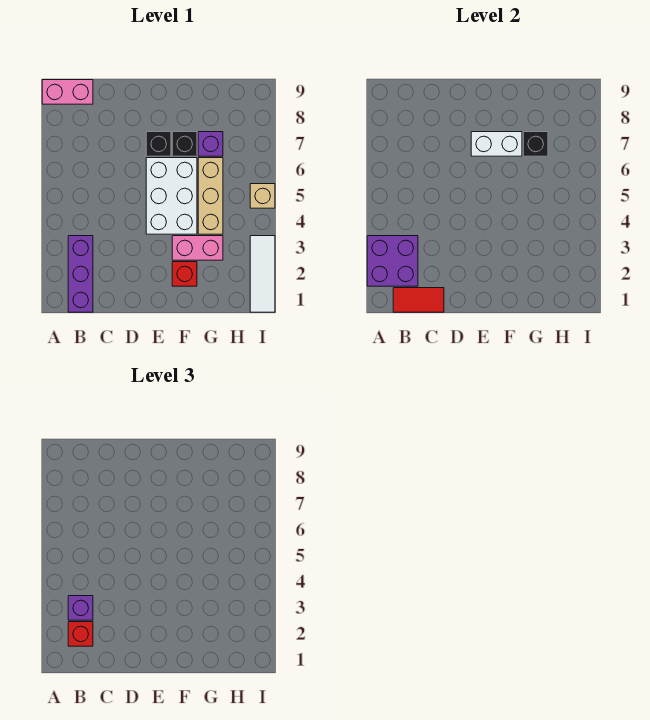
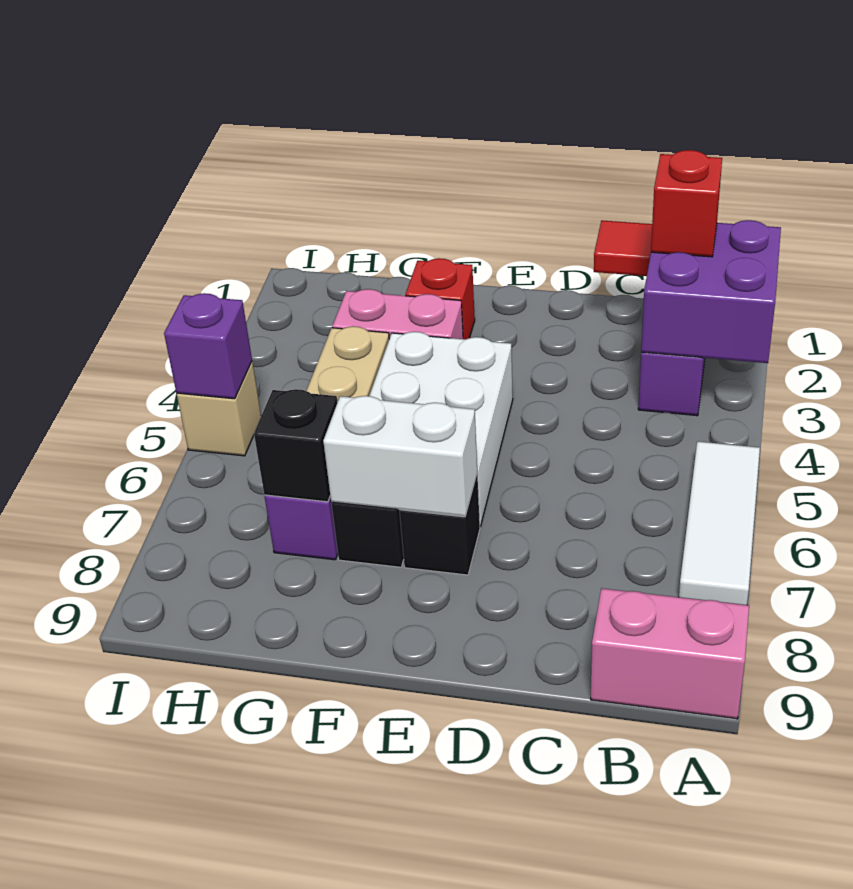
purple 1x1 brick [68,596,93,620] -> purple 1x1 brick moved to [164,293,252,399]
white 1x3 tile [250,236,275,312] -> white 1x3 tile moved to [679,441,760,605]

